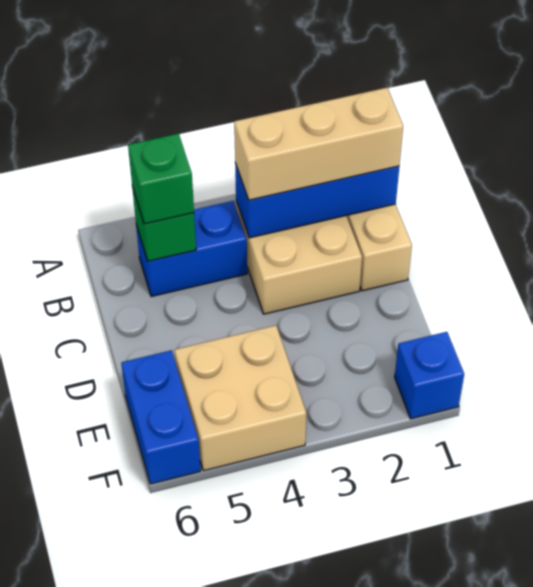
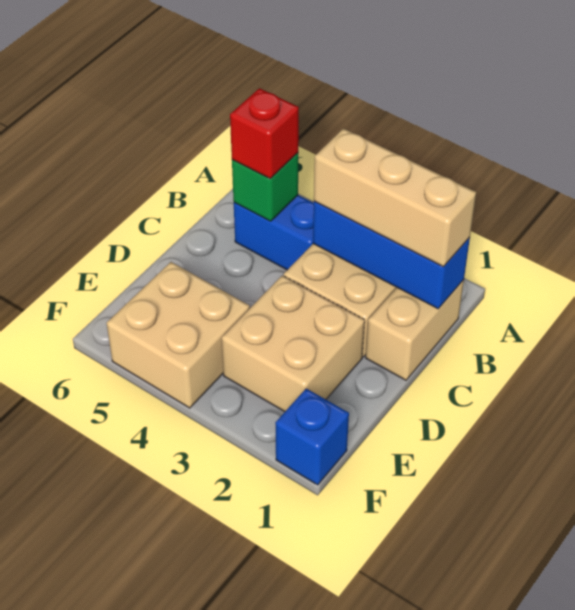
green 1x1 brick [128,134,194,224] -> red 1x1 brick [230,88,299,179]
none -> tan 2x2 brick [222,276,365,412]
blue 1x2 brick [121,350,201,484] -> none

